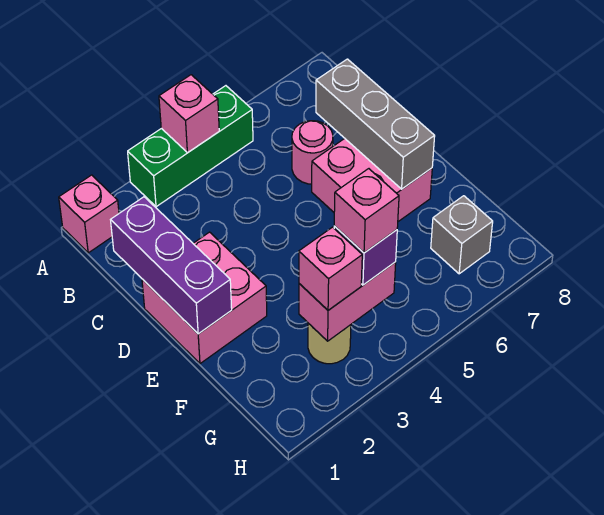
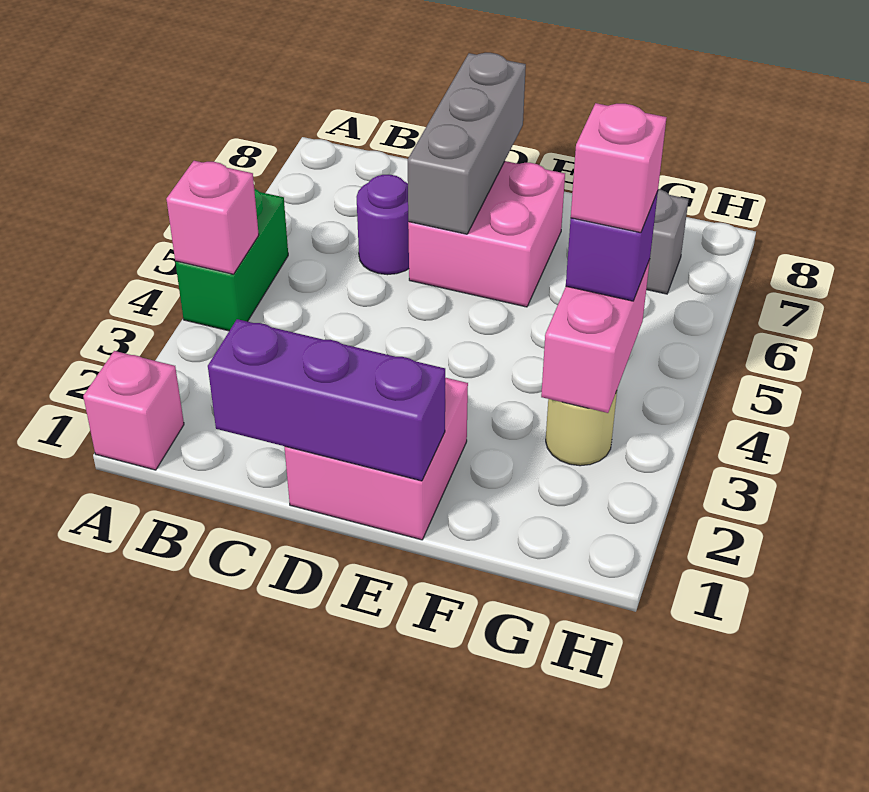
green 1x3 brick [128,86,253,207] -> green 1x2 brick [175,189,288,331]
pink 1x1 round brick [292,121,333,184] -> purple 1x1 round brick [357,175,409,275]
grey 1x3 brick [316,59,435,189] -> grey 1x3 brick turned to [408,53,526,234]
pink 1x1 brick [299,227,362,310] -> none

